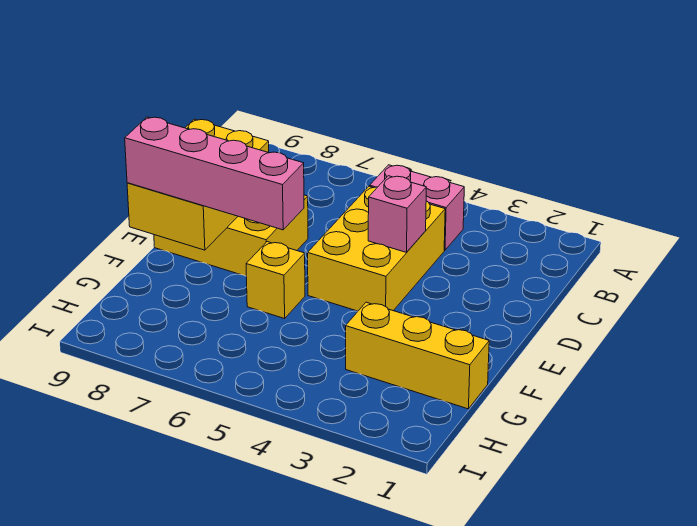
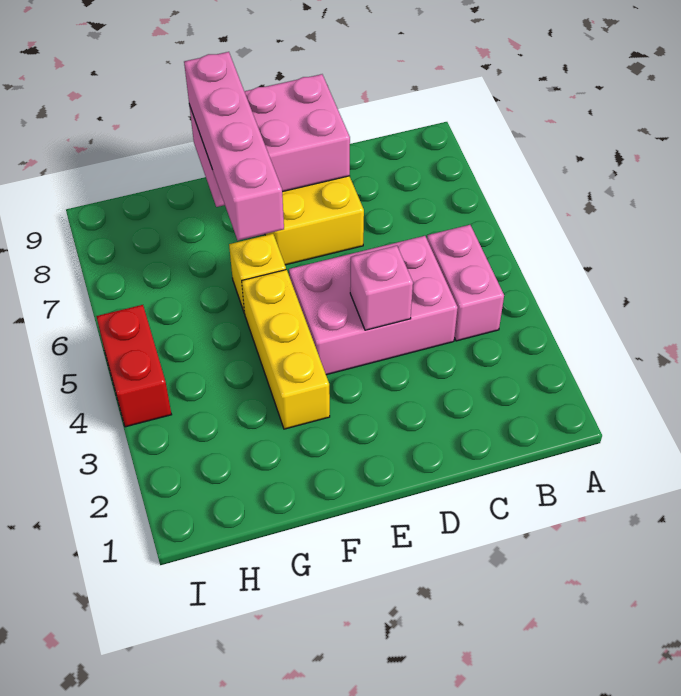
yellow 2x3 brick [308,186,445,311] -> pink 2x3 brick [289,236,458,375]
yellow 2x3 brick [127,119,269,250] -> pink 2x3 brick [189,74,350,207]
yellow 1x3 brick [346,302,489,409] -> yellow 1x3 brick moved to [242,270,330,429]
none -> red 1x2 brick [96,305,172,427]

